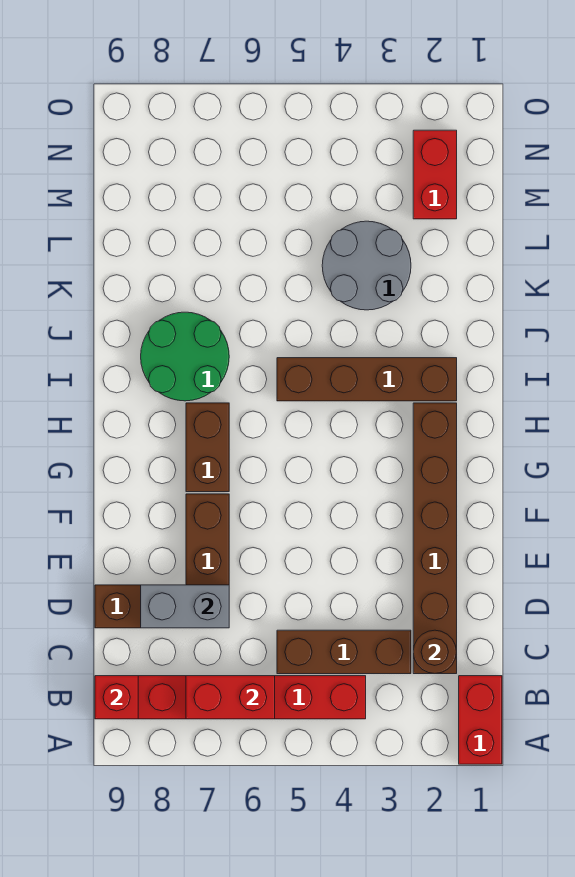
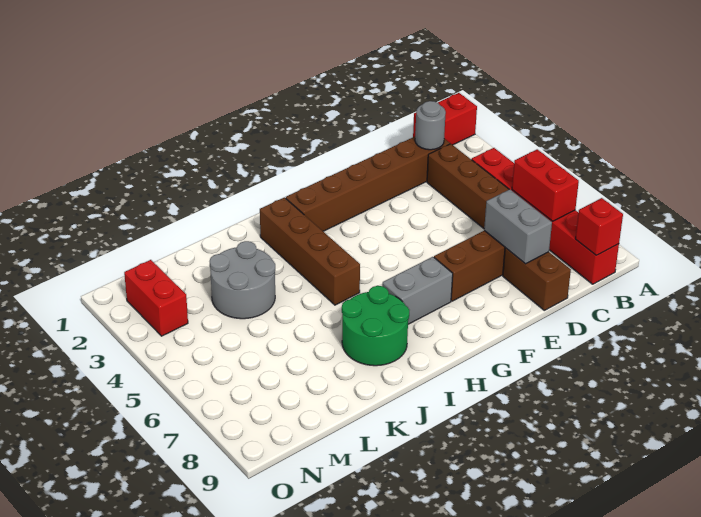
brown 1x1 round brick [413,630,457,674] -> grey 1x1 round brick [415,101,446,150]
brown 1x2 brick [186,403,229,492] -> grey 1x2 brick [382,257,453,324]
red 1x2 brick [413,130,457,219] -> red 1x2 brick turned to [124,260,188,336]

